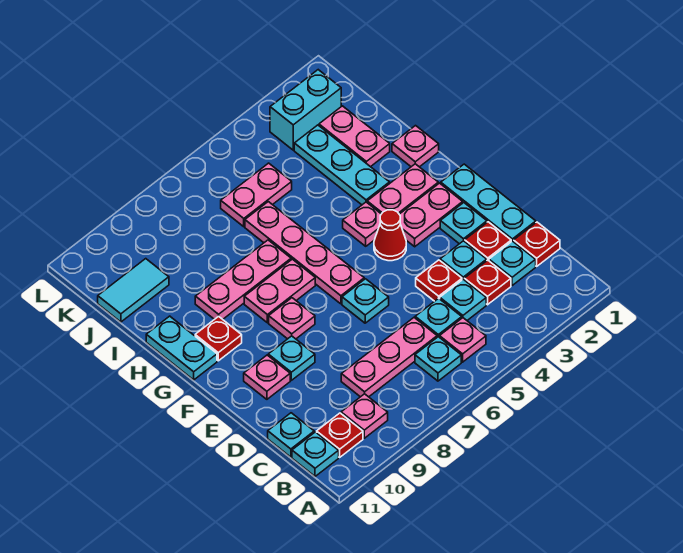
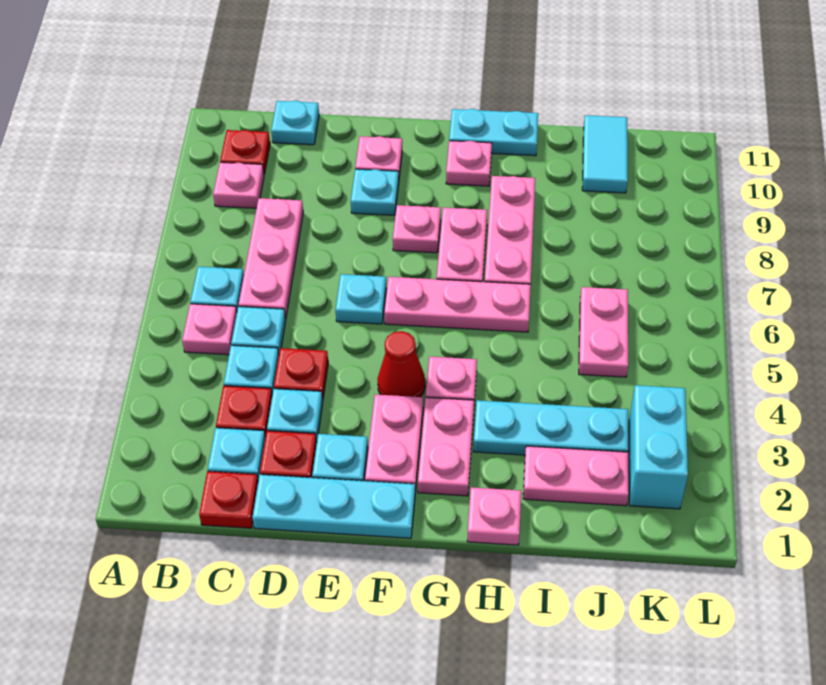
cyan 1x1 plate [292,432,339,476] -> none
pink 1x4 plate [245,202,364,304] -> pink 1x3 plate [384,277,531,332]
red 1x1 plate [195,316,242,361] -> pink 1x1 plate [446,141,492,186]

